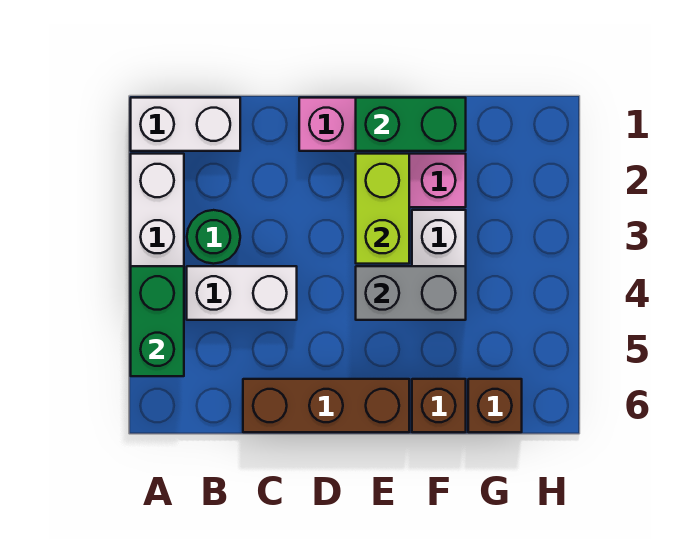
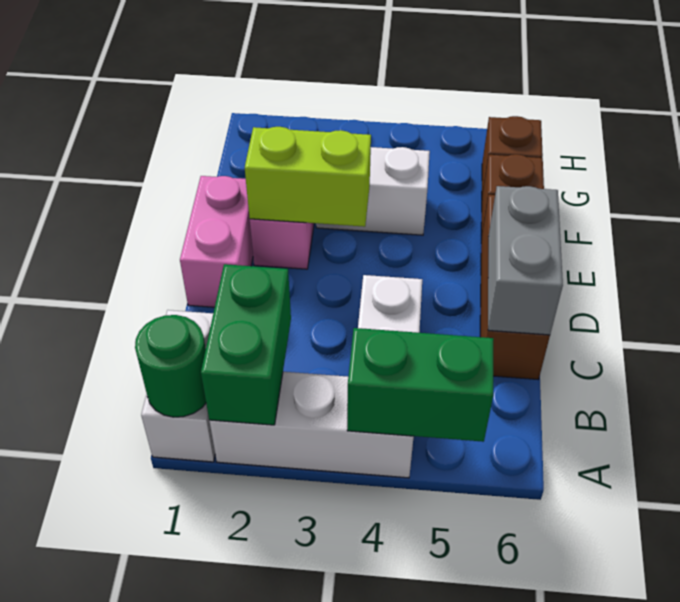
green 1x1 round brick [187,210,240,264] -> green 1x1 round brick moved to [135,315,206,417]
green 1x2 brick [356,98,466,151] -> green 1x2 brick moved to [201,264,291,425]
grey 1x2 brick [356,266,466,320] -> grey 1x2 brick moved to [488,186,563,335]

